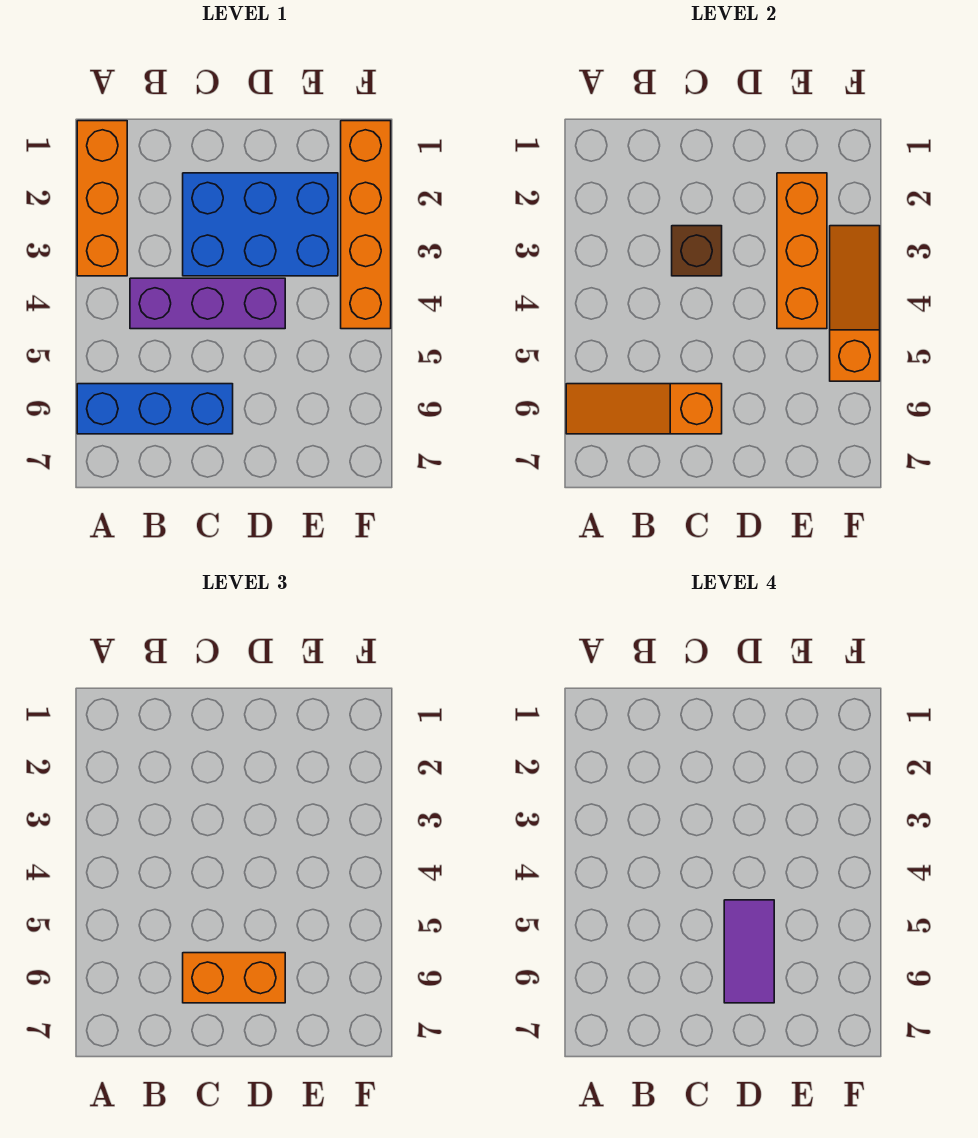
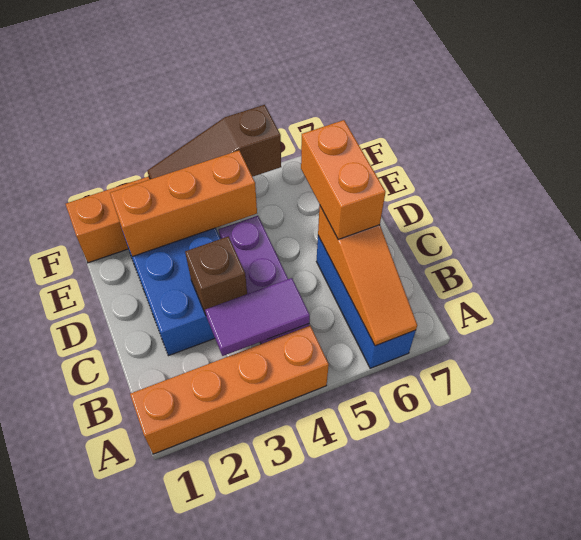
orange 1x3 brick [77,121,127,276] -> orange 1x4 brick [130,326,329,454]
purple 1x2 tile [724,900,774,1003] -> purple 1x2 tile moved to [205,278,310,356]
orange 1x3 slope [830,226,880,381] -> brown 1x3 slope [147,105,281,179]

